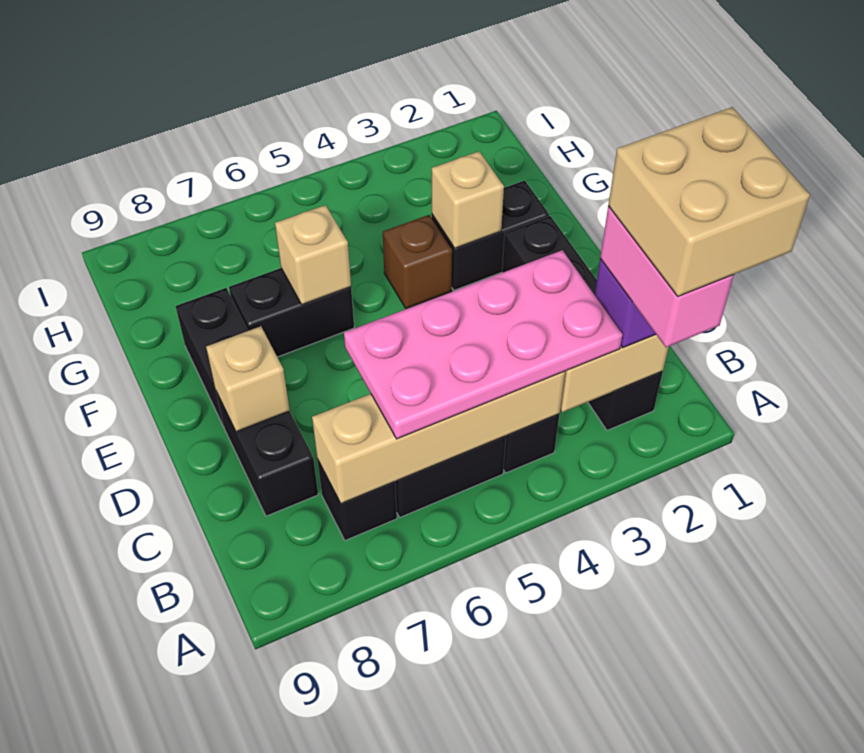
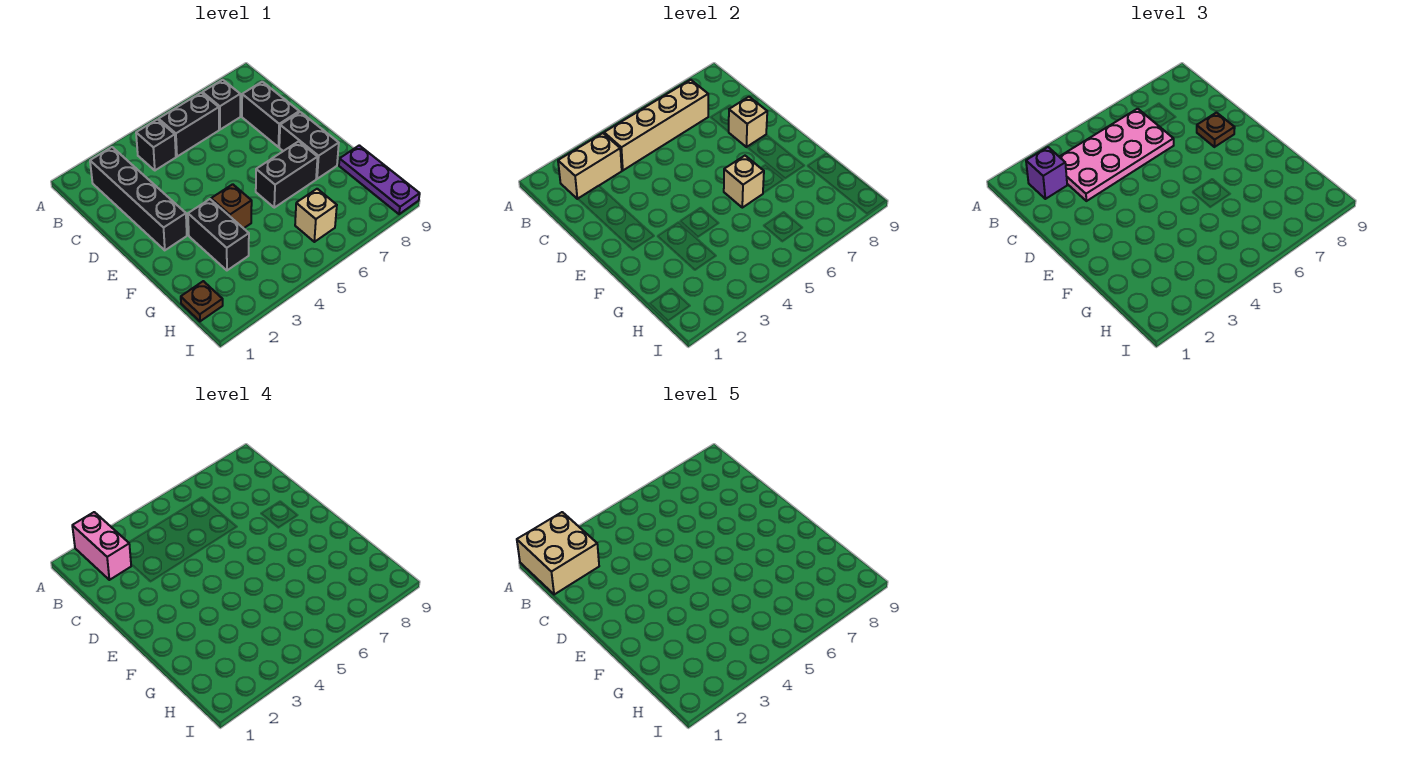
none -> brown 1x1 plate [1197,113,1235,147]
black 1x2 brick [432,181,549,290] -> black 1x2 brick turned to [188,199,249,270]
tan 1x1 brick [432,151,504,248] -> tan 1x1 brick moved to [295,189,337,242]
none -> purple 1x3 plate [339,145,420,214]
none -> brown 1x1 plate [181,281,223,321]

